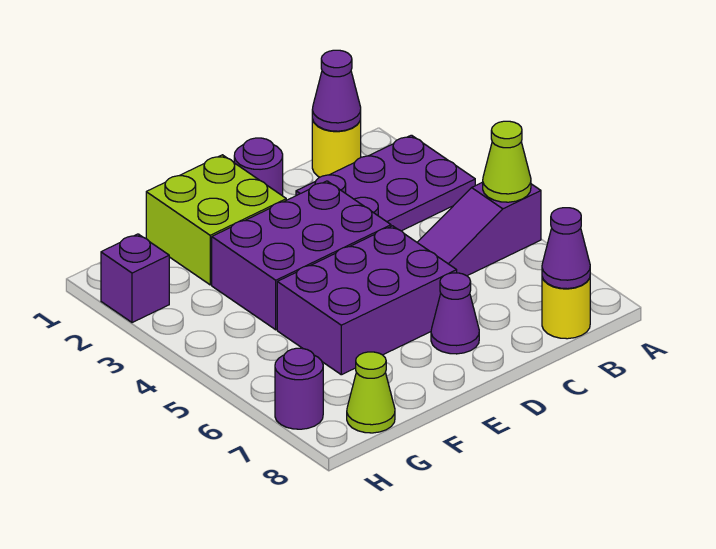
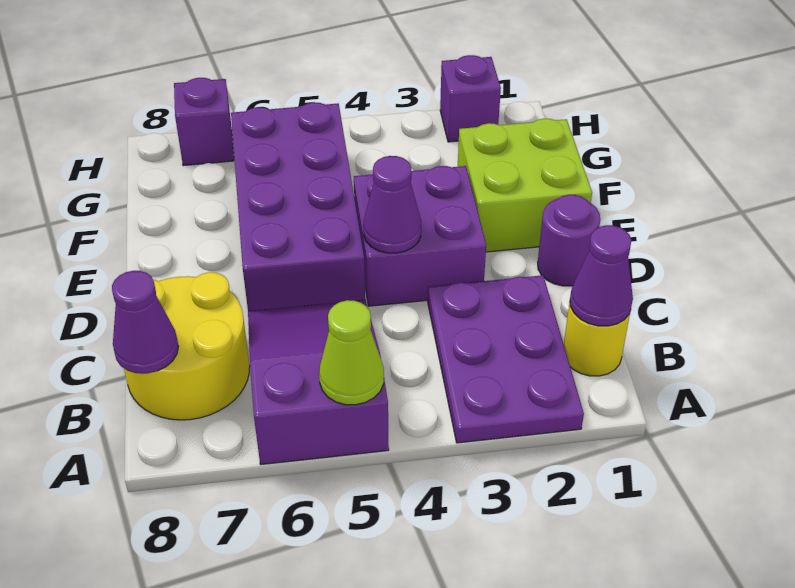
purple 1x3 slope [417,182,541,276] -> purple 2x3 slope [248,300,389,465]
yellow 1x1 round brick [542,277,590,339] -> yellow 2x2 round brick [124,272,250,420]
purple 2x3 brick [212,181,391,330] -> purple 2x2 brick [354,166,486,306]
purple 2x3 brick [277,226,457,375] -> purple 2x4 brick [231,102,365,311]
purple 1x1 cone [431,273,479,354] -> purple 1x1 cone moved to [363,156,421,253]
lime 1x1 cone [347,352,395,433] -> none
purple 1x1 round brick [275,348,323,429] -> purple 1x1 brick [174,78,234,166]

